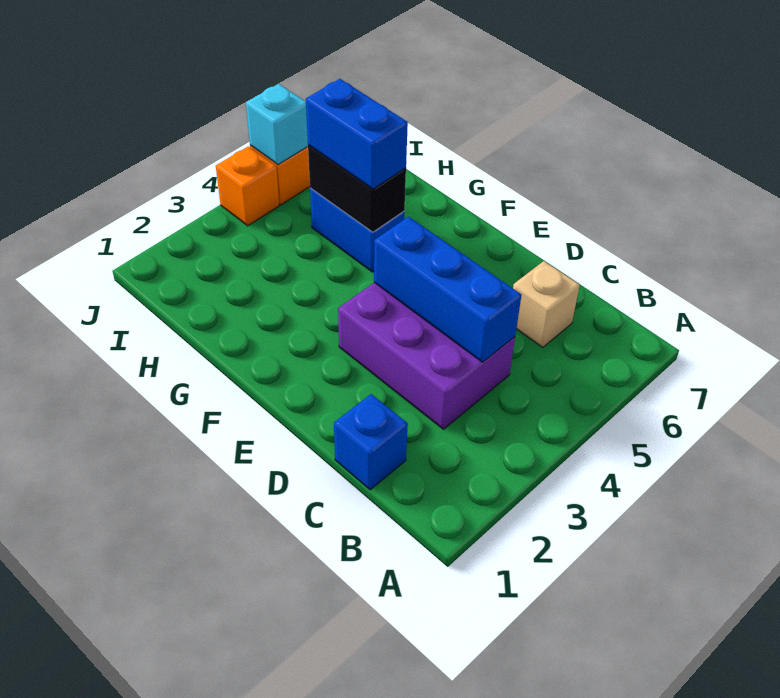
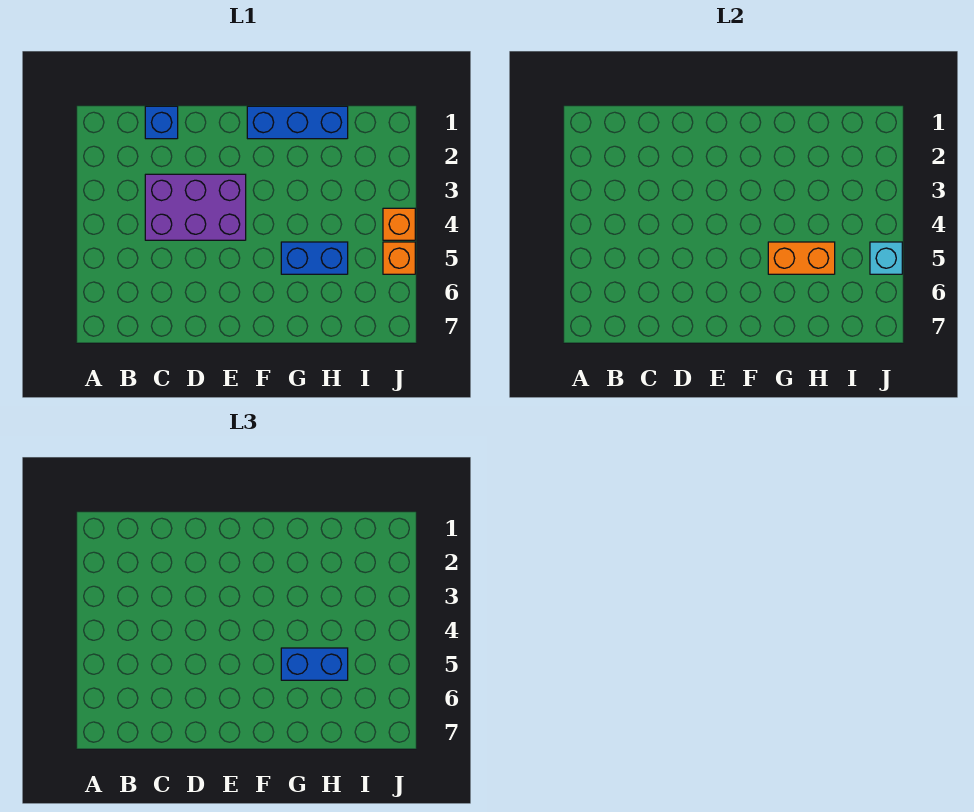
blue 1x3 brick [374,217,521,362] -> blue 1x3 brick moved to [247,106,348,139]
tan 1x1 brick [513,261,580,347] -> none
black 1x2 brick [308,145,406,232] -> orange 1x2 brick [768,242,835,274]

